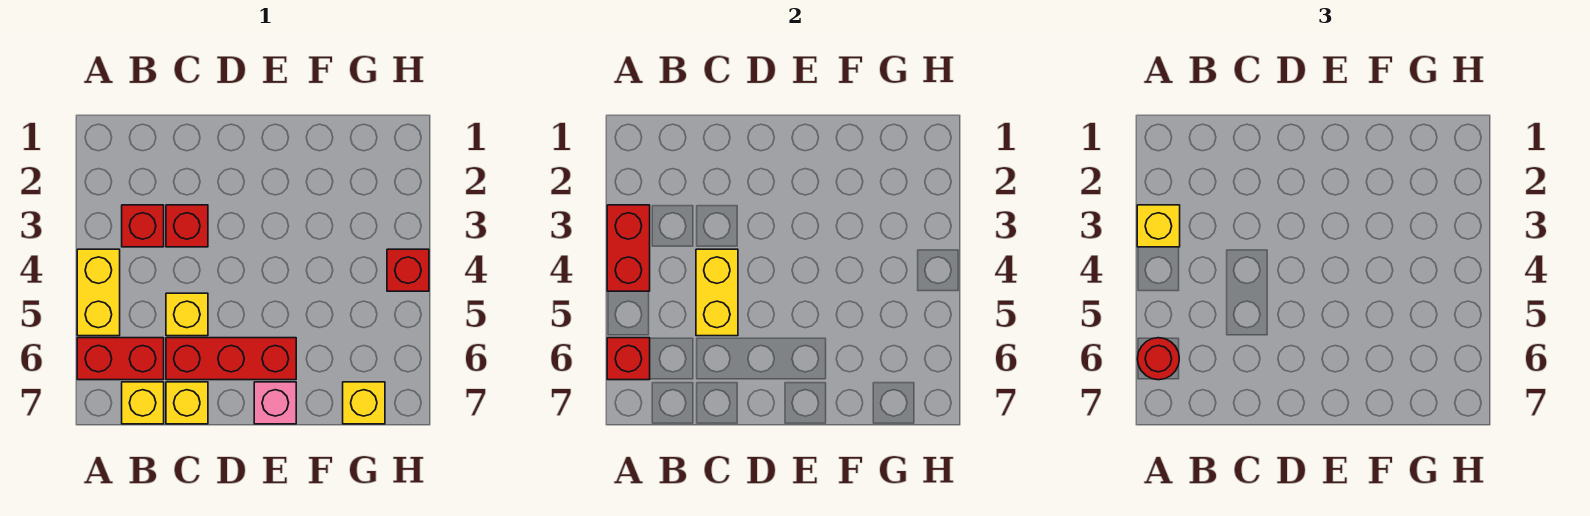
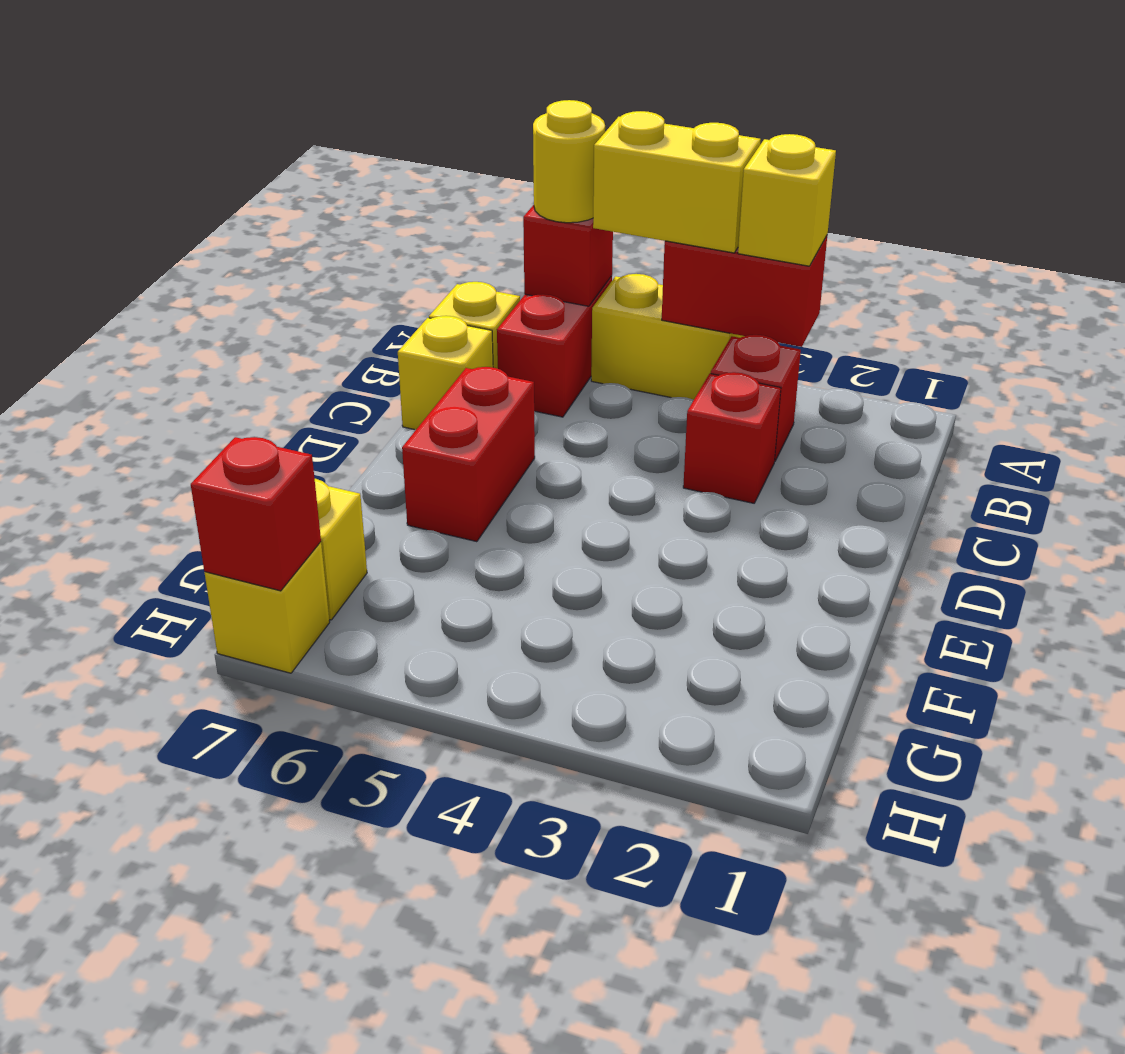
red 1x1 round brick [1137,338,1179,380] -> yellow 1x1 round brick [533,100,605,223]
yellow 1x2 brick [696,249,738,336] -> yellow 1x2 brick moved to [593,111,761,253]
yellow 1x1 brick [166,293,208,336] -> yellow 1x1 brick moved to [205,542,330,673]
red 1x3 brick [166,338,296,380] -> red 1x2 brick [402,367,535,542]
pink 1x1 brick [254,382,296,424] -> none
red 1x1 brick [387,249,429,291] -> red 1x1 brick moved to [191,437,321,591]

